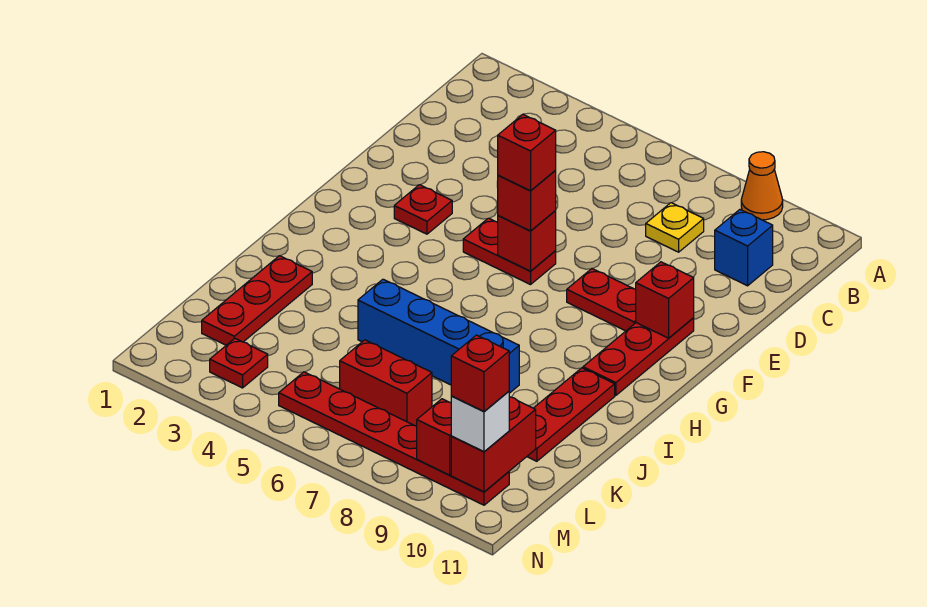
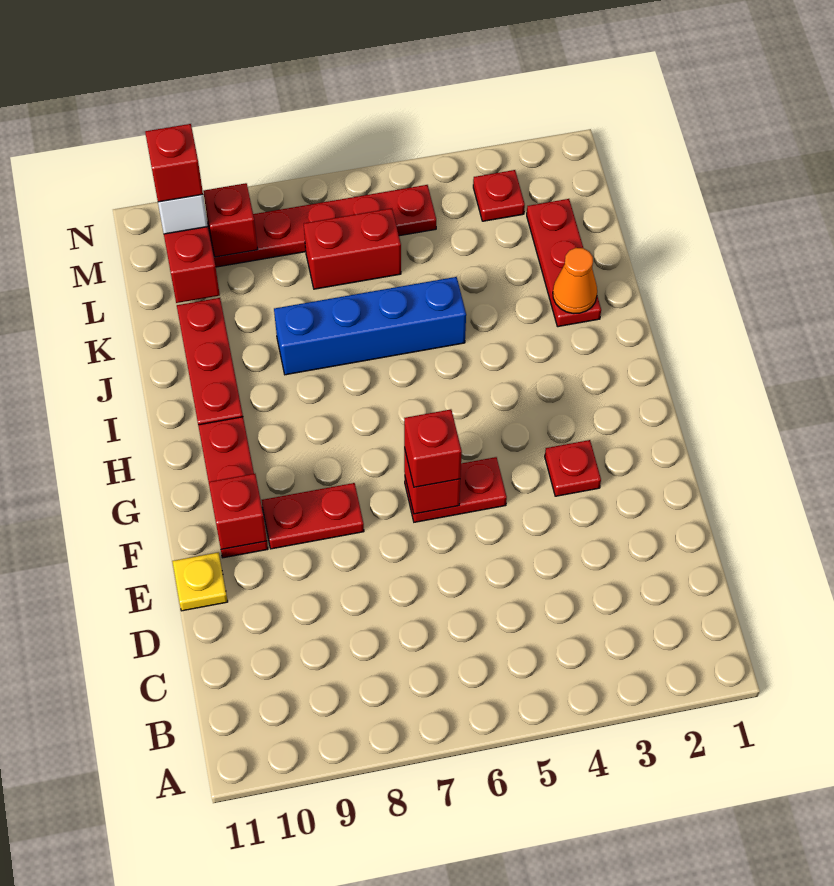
orange 1x1 cone [741,152,783,220] -> orange 1x1 cone moved to [553,248,597,314]
yellow 1x1 plate [646,203,704,252] -> yellow 1x1 plate moved to [172,552,228,611]
blue 1x1 brick [715,210,773,286] -> none
red 1x1 brick [498,115,556,191] -> none

